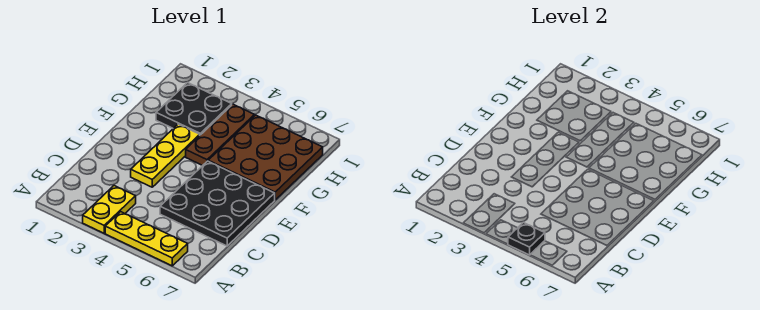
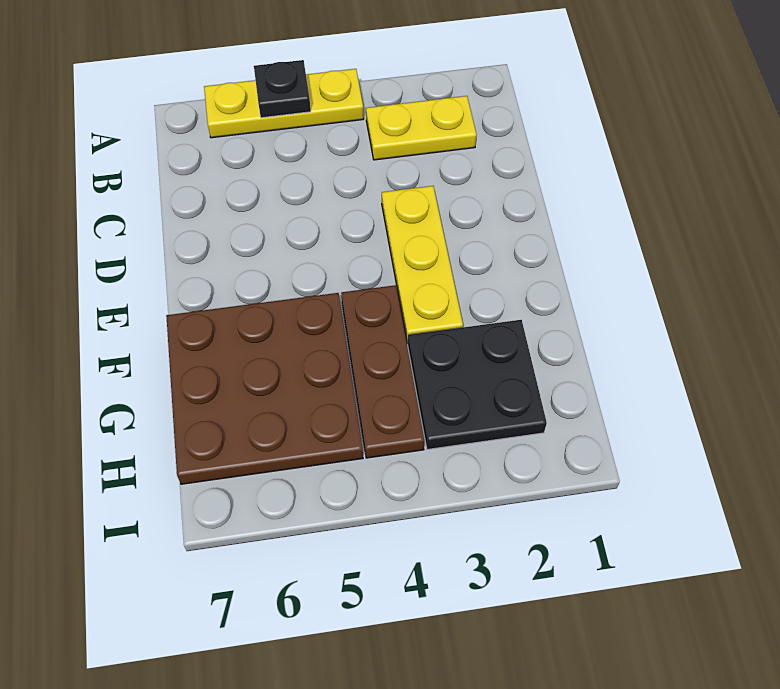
yellow 1x2 plate [83,186,136,233] -> yellow 1x2 plate turned to [366,96,477,160]
black 3x3 plate [160,161,275,246] -> none

